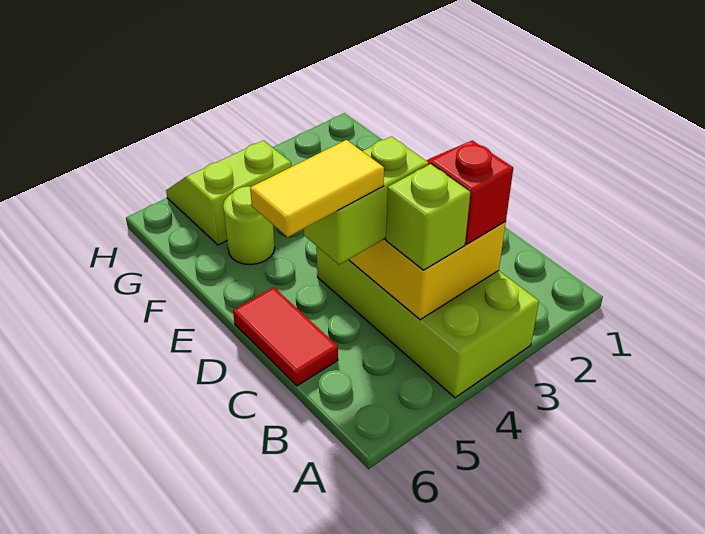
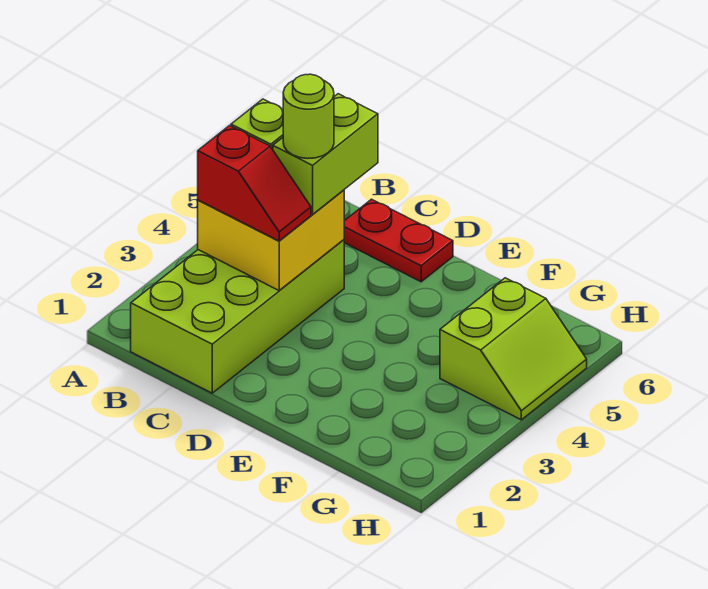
lime 2x4 brick [316,246,539,398] -> lime 2x4 brick turned to [131,240,344,393]
yellow 1x2 tile [250,140,384,237] -> none
red 1x2 tile [233,288,338,386] -> red 1x2 plate [344,199,453,282]
lime 1x1 round brick [223,186,275,265] -> lime 1x1 round brick moved to [283,74,334,159]

